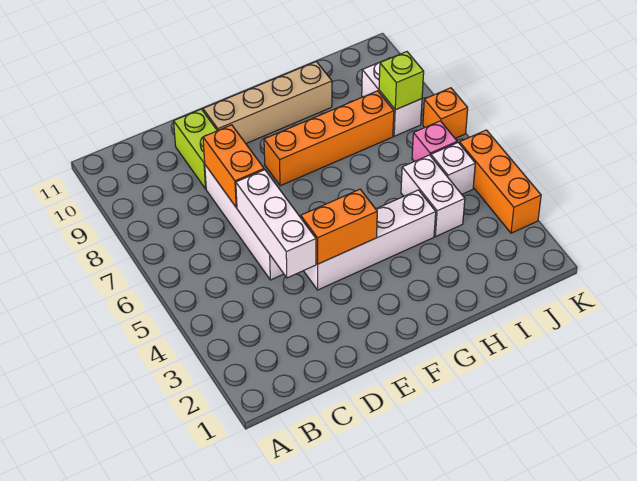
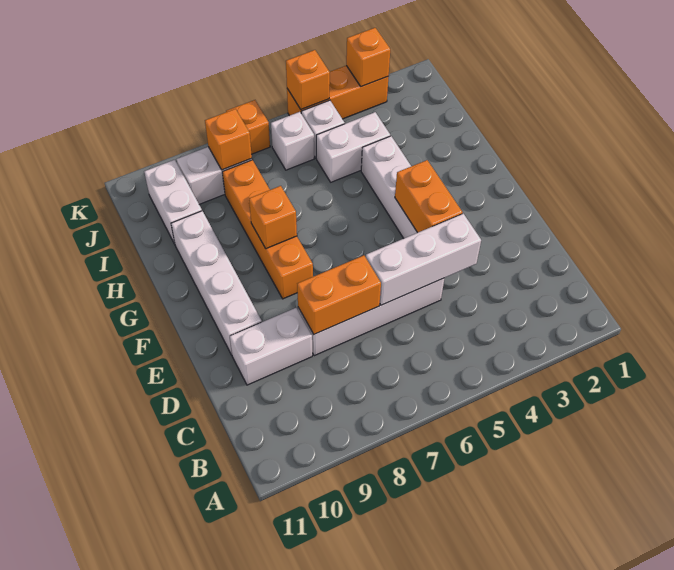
lime 1x2 brick [174,109,217,189] -> white 1x2 brick [230,308,312,385]
tan 1x4 brick [203,61,332,143] -> white 1x4 brick [171,211,262,355]
none -> orange 1x1 brick [249,186,297,249]
none -> white 1x2 brick [144,160,202,244]
pink 1x1 brick [412,121,457,162] -> white 1x1 brick [271,112,314,170]
lime 1x1 brick [379,52,424,110] -> orange 1x1 brick [205,109,252,170]
none -> orange 1x1 brick [346,28,390,87]
none -> orange 1x1 brick [286,50,330,110]

